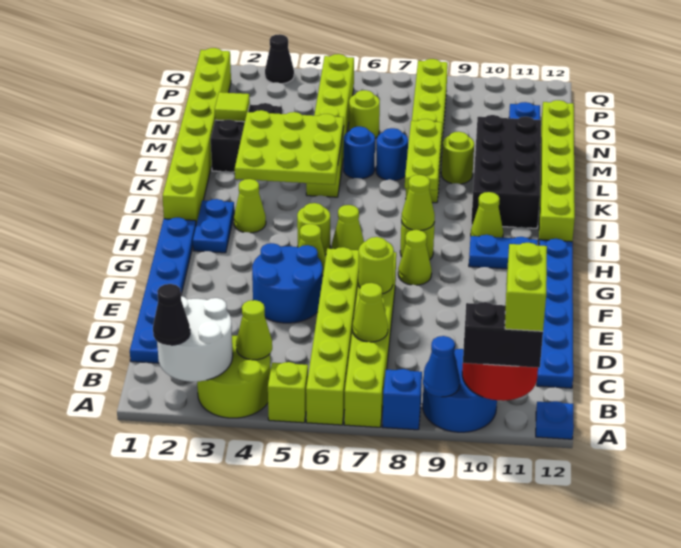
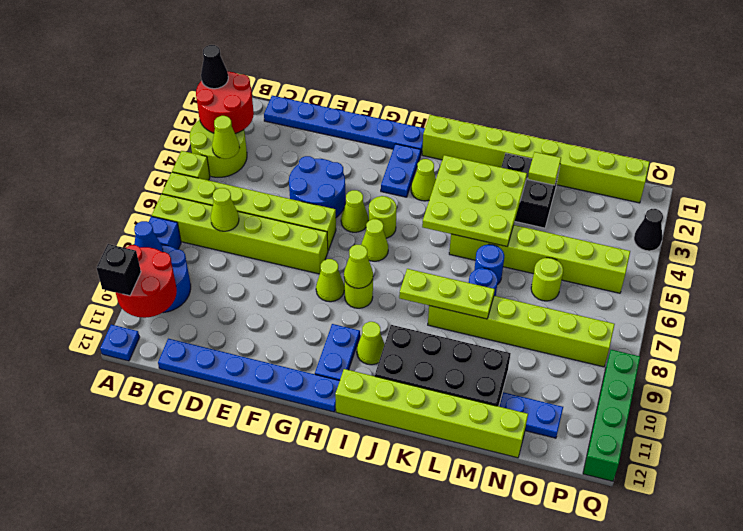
white 2x2 round brick [157,296,233,382] -> red 2x2 round brick [196,71,254,133]
black 1x2 brick [463,302,543,368] -> black 1x1 brick [97,244,141,296]
lime 1x2 brick [505,243,547,331] -> none
lime 1x1 round brick [358,237,394,294] -> none
blue 1x2 plate [193,199,234,253] -> blue 1x2 plate turned to [381,144,421,197]
lime 1x1 round brick [441,132,474,184] -> none
none -> green 1x4 brick [583,350,640,481]

